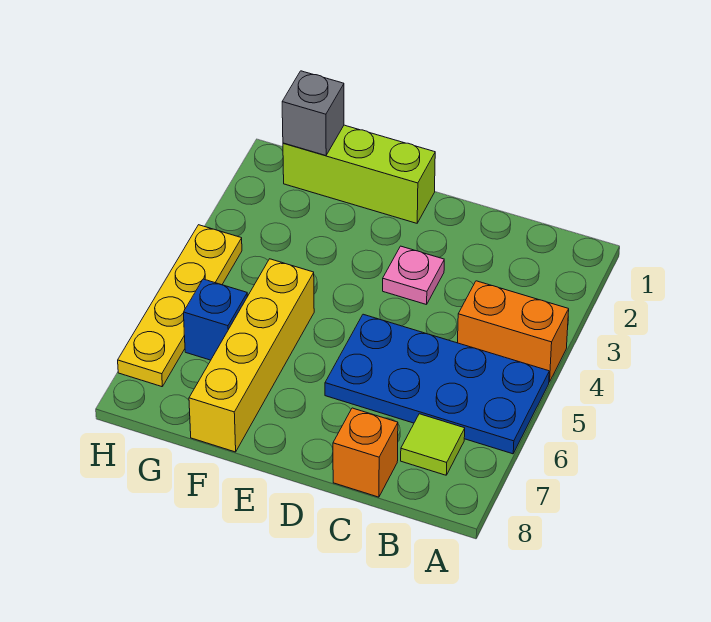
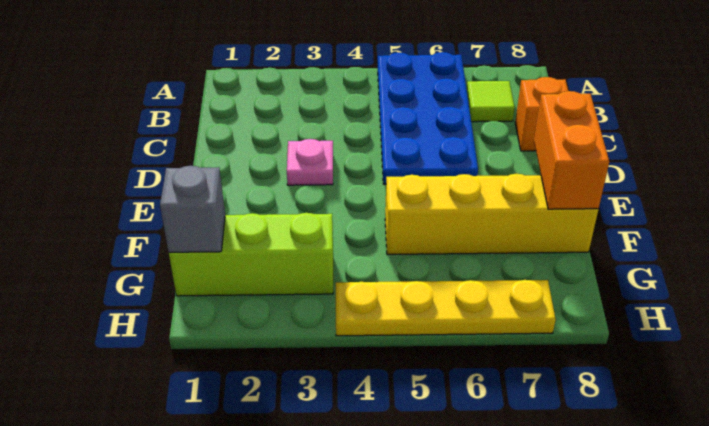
orange 1x2 brick [458,281,569,382] -> orange 1x2 brick moved to [534,91,609,209]
lime 1x3 brick [283,125,435,223] -> lime 1x3 brick turned to [169,213,333,296]
blue 1x1 brick [184,279,247,360] -> none

